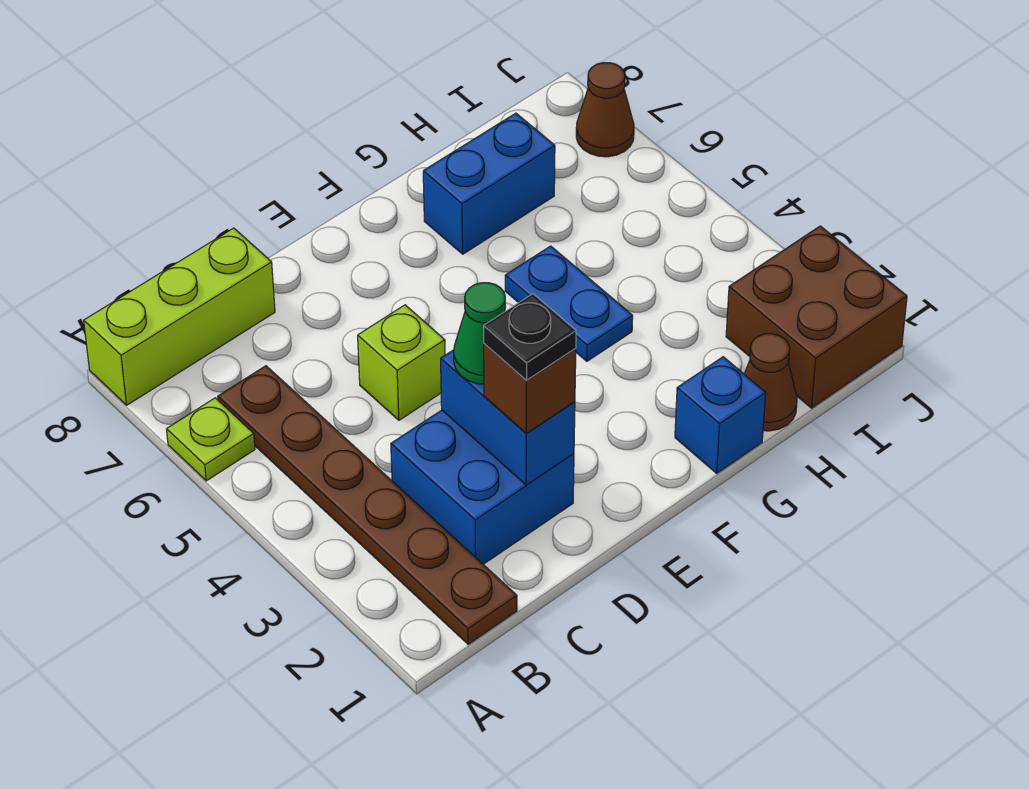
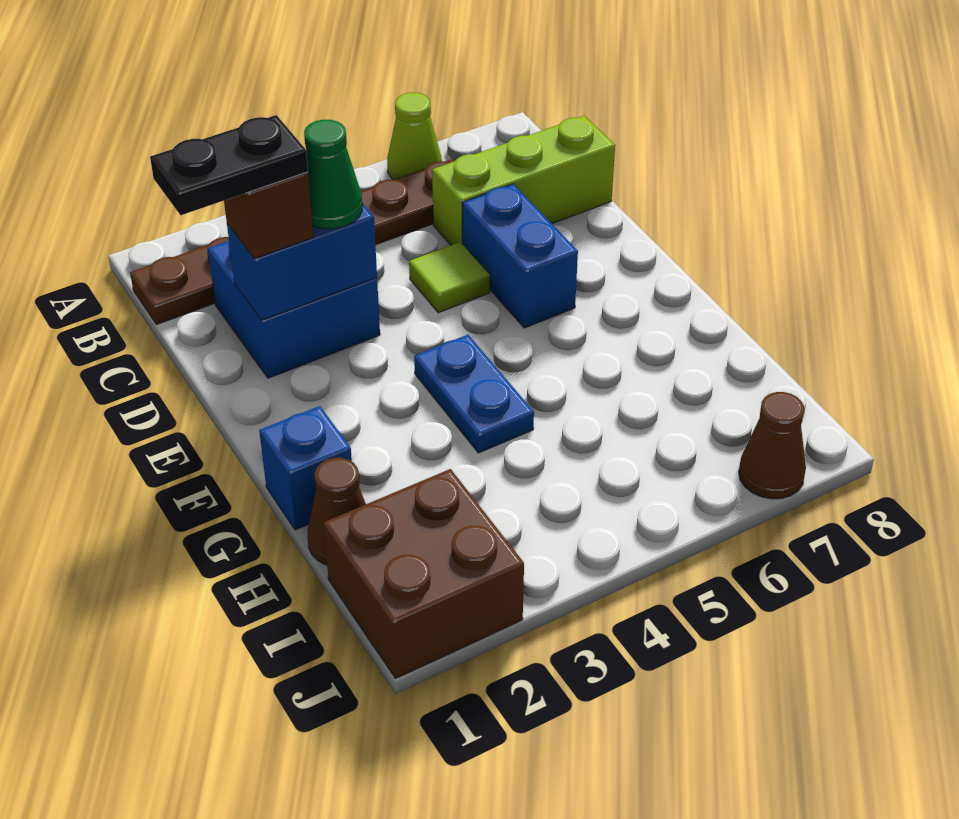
lime 1x1 plate [167,398,255,481] -> lime 1x1 cone [387,93,442,180]
lime 1x3 brick [84,228,275,405] -> lime 1x3 brick turned to [432,116,615,245]
black 1x1 plate [484,294,576,380] -> black 1x2 plate [150,115,308,215]
lime 1x1 brick [358,305,445,420] -> lime 1x1 tile [409,242,490,313]
blue 1x2 plate [505,246,633,361] -> blue 1x2 plate turned to [414,335,534,453]
blue 1x2 brick [423,113,555,254] -> blue 1x2 brick moved to [462,184,578,328]

